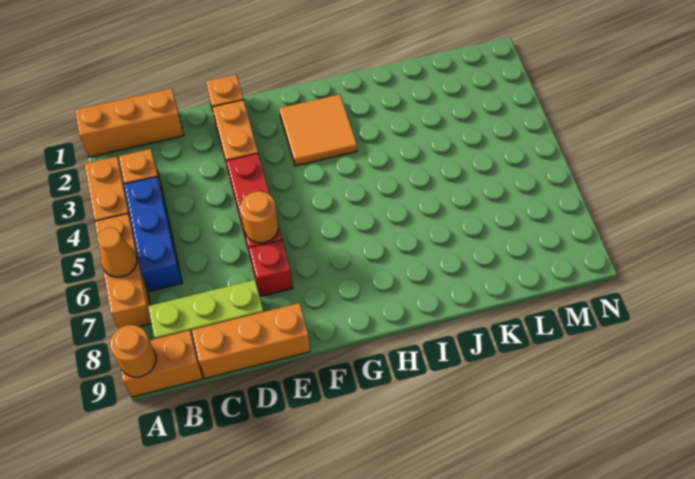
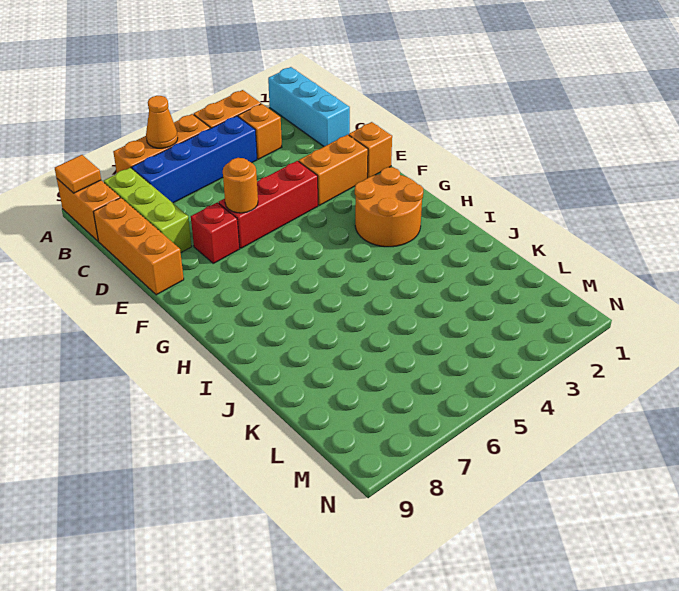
orange 1x3 brick [75,89,184,157] -> cyan 1x3 brick [268,67,350,146]
orange 1x1 round brick [110,325,156,377] -> orange 1x1 tile [55,155,101,193]
blue 1x3 brick [124,177,182,291] -> blue 1x4 brick [132,116,257,203]
orange 2x2 tile [279,94,357,166] -> orange 2x2 round brick [355,167,423,247]

